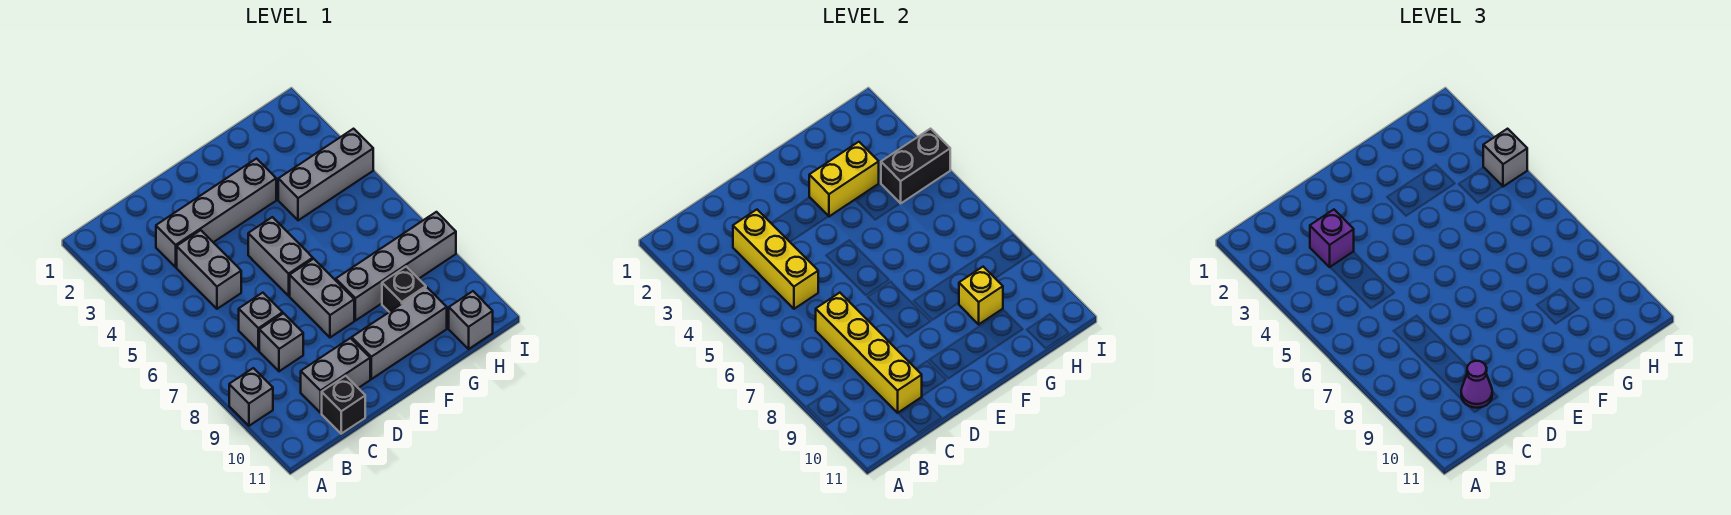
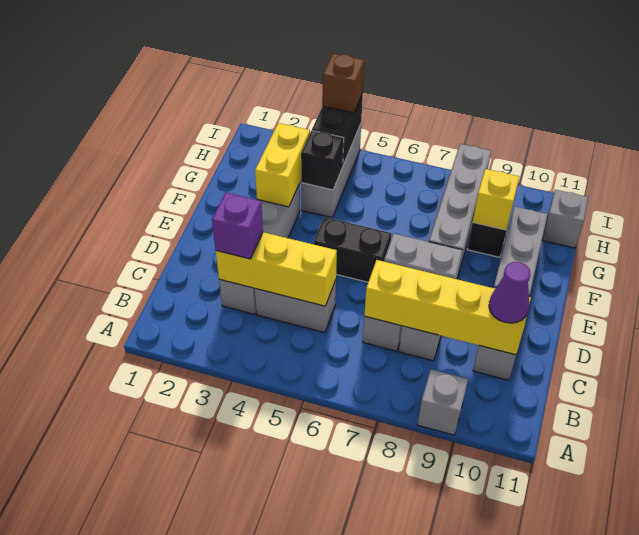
black 1x1 brick [322,376,365,434] -> black 1x1 brick moved to [301,131,344,190]
grey 1x2 brick [248,217,313,296] -> black 1x2 brick [314,217,392,282]
grey 1x1 brick [1483,129,1527,187] -> brown 1x1 brick [322,54,365,113]

